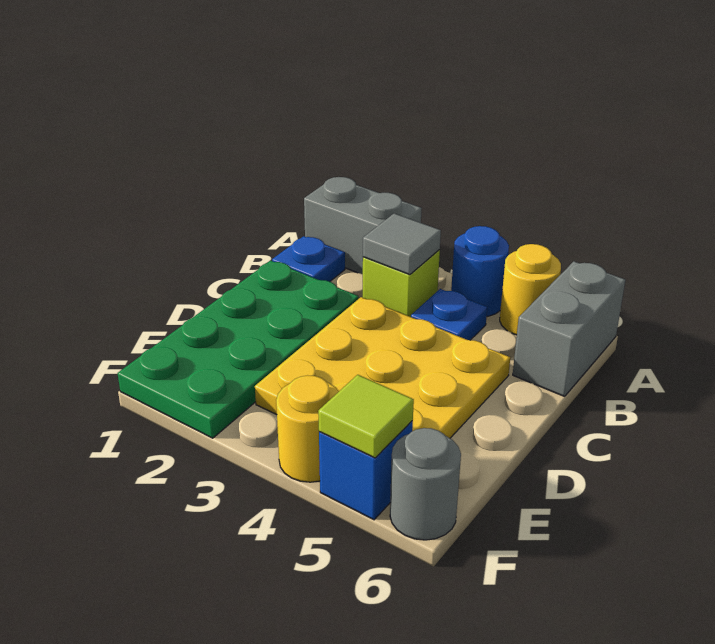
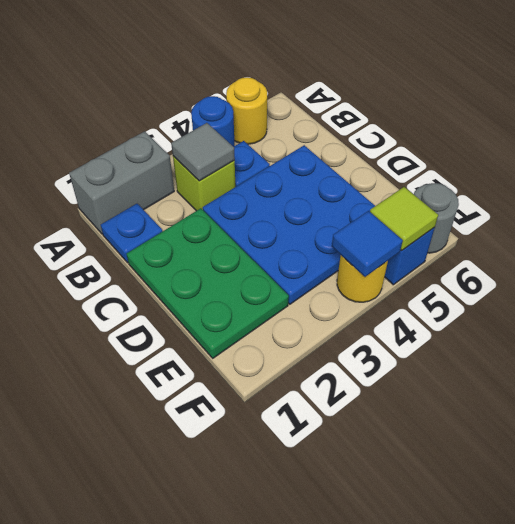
grey 1x2 brick [513,261,625,396] -> none
green 2x4 plate [118,261,359,438] -> green 2x3 plate [127,208,289,358]
yellow 3x3 plate [255,297,510,438] -> blue 3x3 plate [203,145,375,304]
none -> blue 1x1 tile [332,211,403,277]

